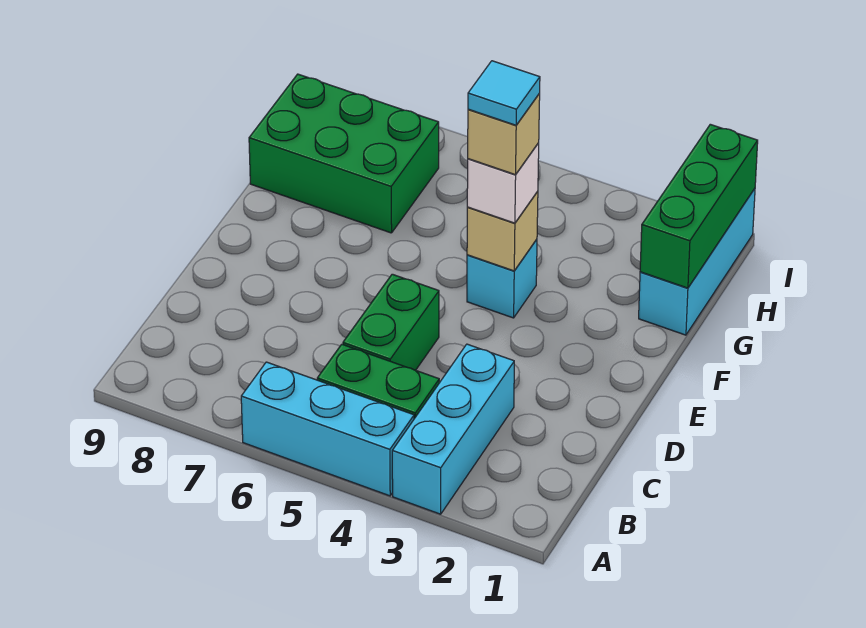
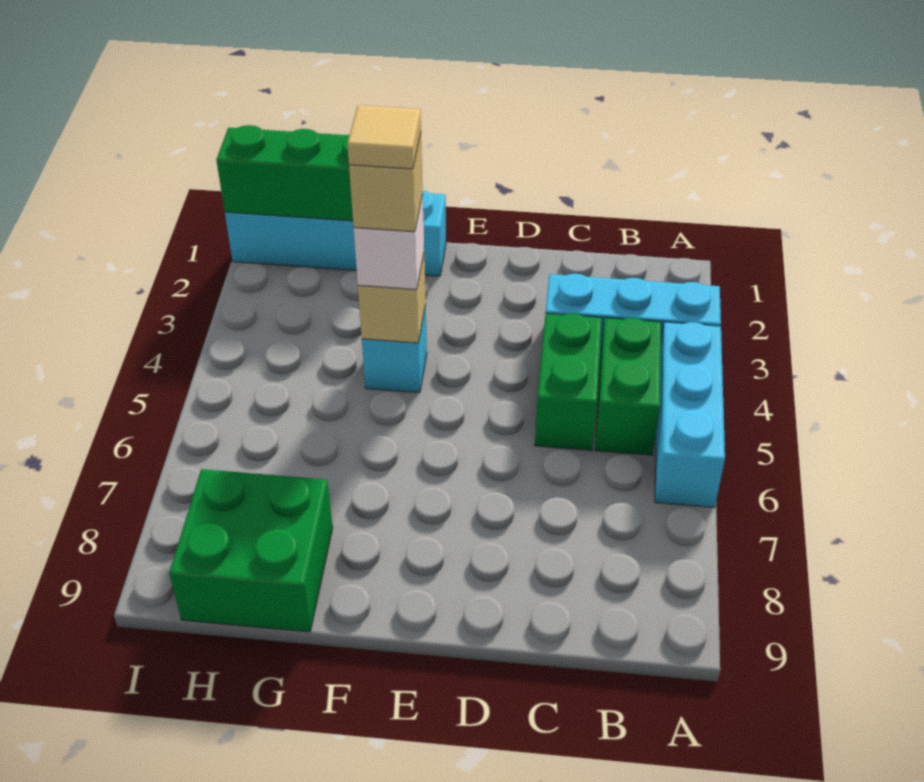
green 1x2 brick [343,274,439,370] -> green 1x2 brick turned to [535,313,602,450]
cyan 1x1 tile [468,61,540,125] -> tan 1x1 tile [347,105,421,169]
cyan 1x3 brick [639,189,755,335] -> cyan 1x4 brick [225,190,446,276]
green 2x3 brick [249,74,439,233] -> green 2x2 brick [169,469,333,632]

